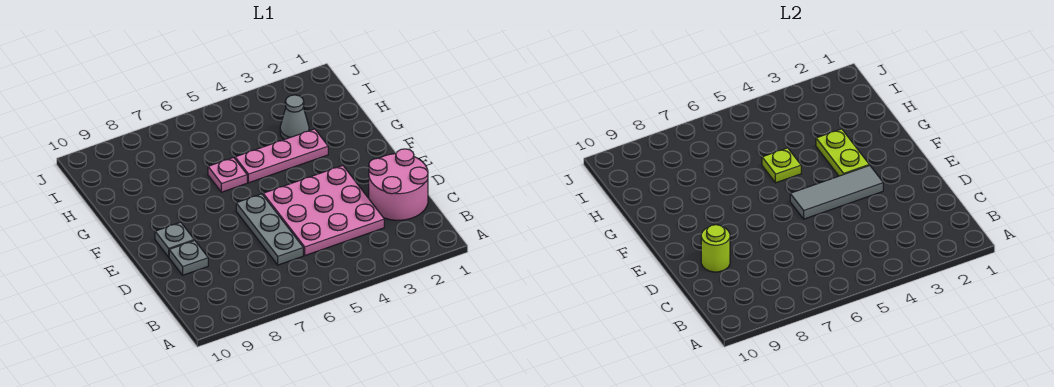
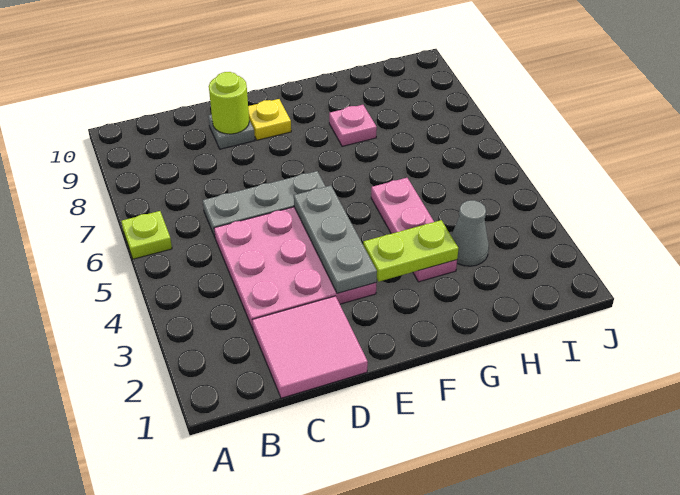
pink 2x2 round brick [369,149,428,220] -> pink 2x2 tile [252,296,368,398]
grey 1x3 tile [790,165,883,219] -> grey 1x3 plate [294,185,377,293]
grey 1x1 plate [155,222,194,257] -> yellow 1x1 plate [248,99,291,140]
lime 1x1 plate [762,148,801,183] -> lime 1x1 plate moved to [121,211,172,259]
pink 1x1 plate [208,157,247,192] -> pink 1x1 plate moved to [329,105,377,146]

